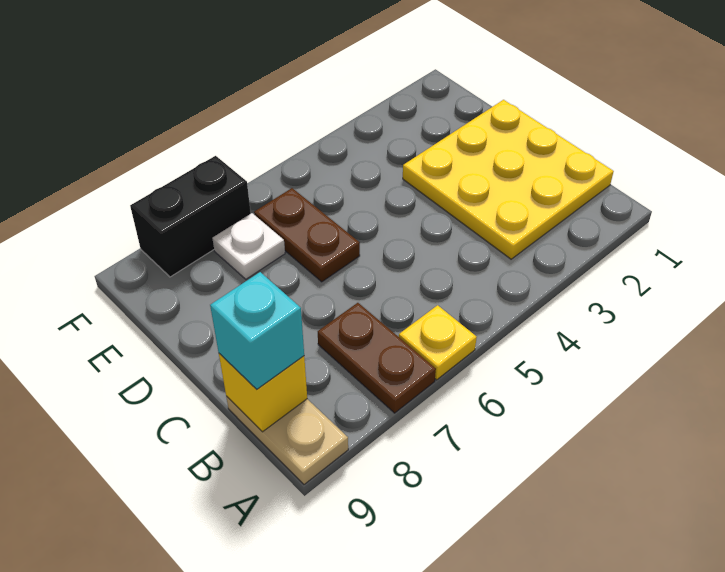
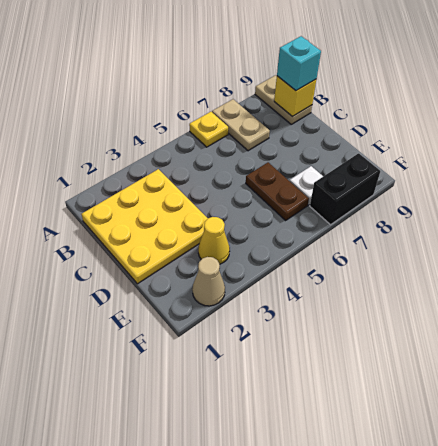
brown 1x2 plate [318,303,436,413] -> tan 1x2 plate [212,99,270,151]
none -> yellow 1x1 cone [198,217,230,264]
none -> tan 1x1 cone [192,257,225,306]

